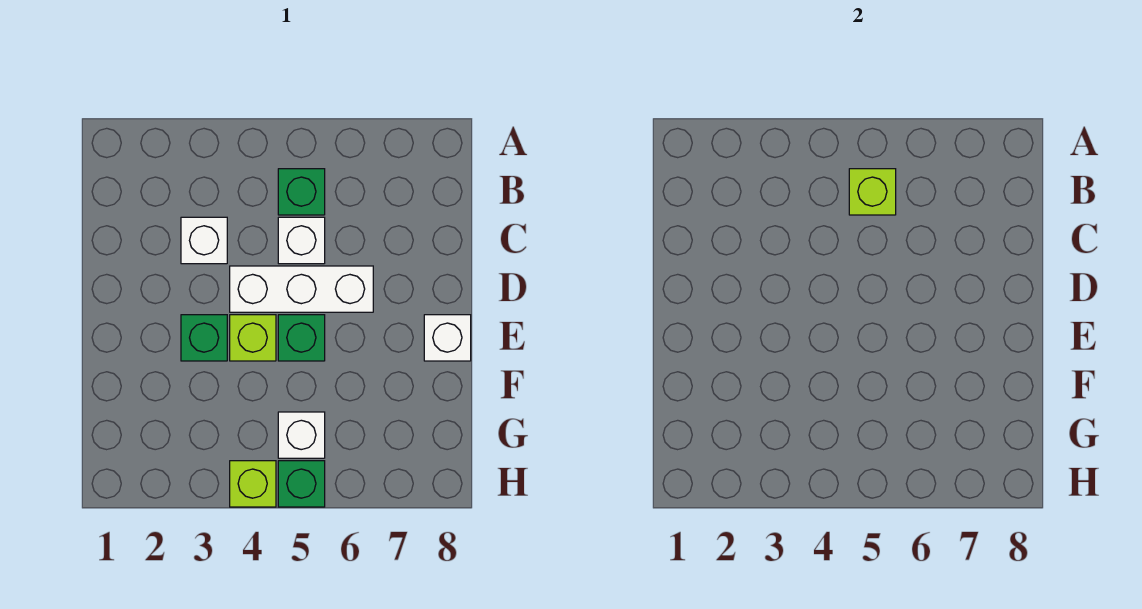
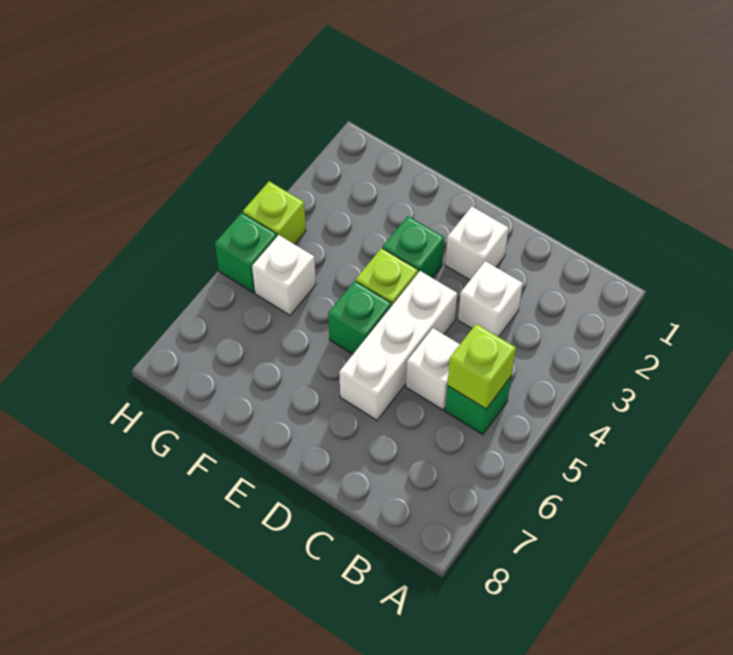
white 1x1 brick [424,315,471,361] -> white 1x1 brick moved to [445,207,508,280]

